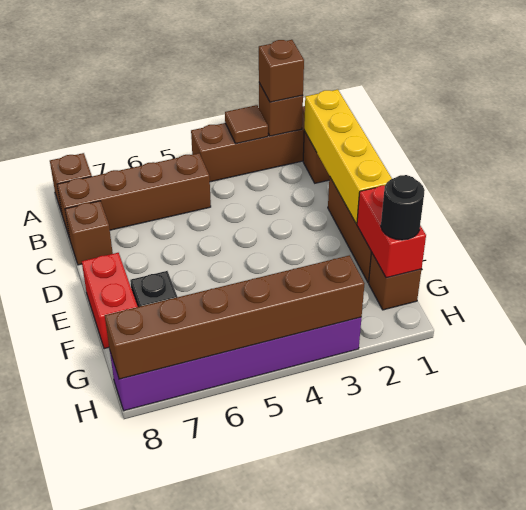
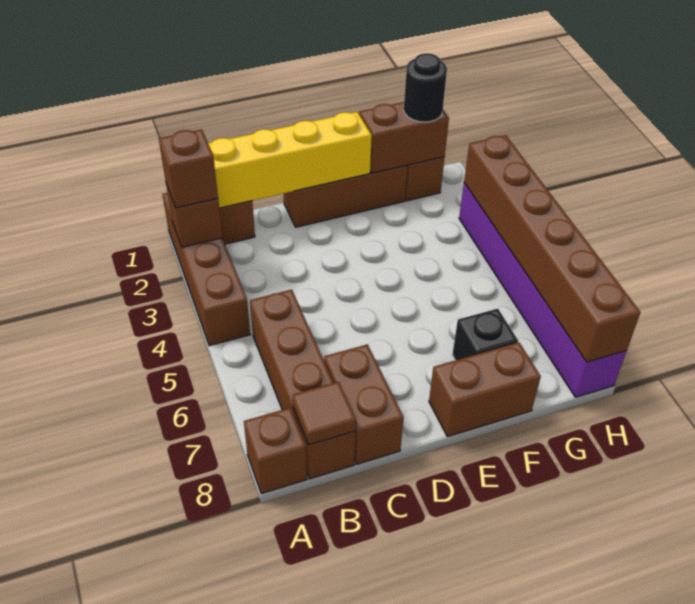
brown 1x1 tile [225,105,268,144] -> brown 1x1 tile moved to [292,382,356,445]
brown 1x1 brick [65,201,113,265] -> brown 1x2 brick [324,344,404,464]
red 1x2 brick [82,253,138,349] -> brown 1x2 brick [429,342,541,437]
red 1x2 brick [357,185,426,278] -> brown 1x2 brick [359,102,449,173]

